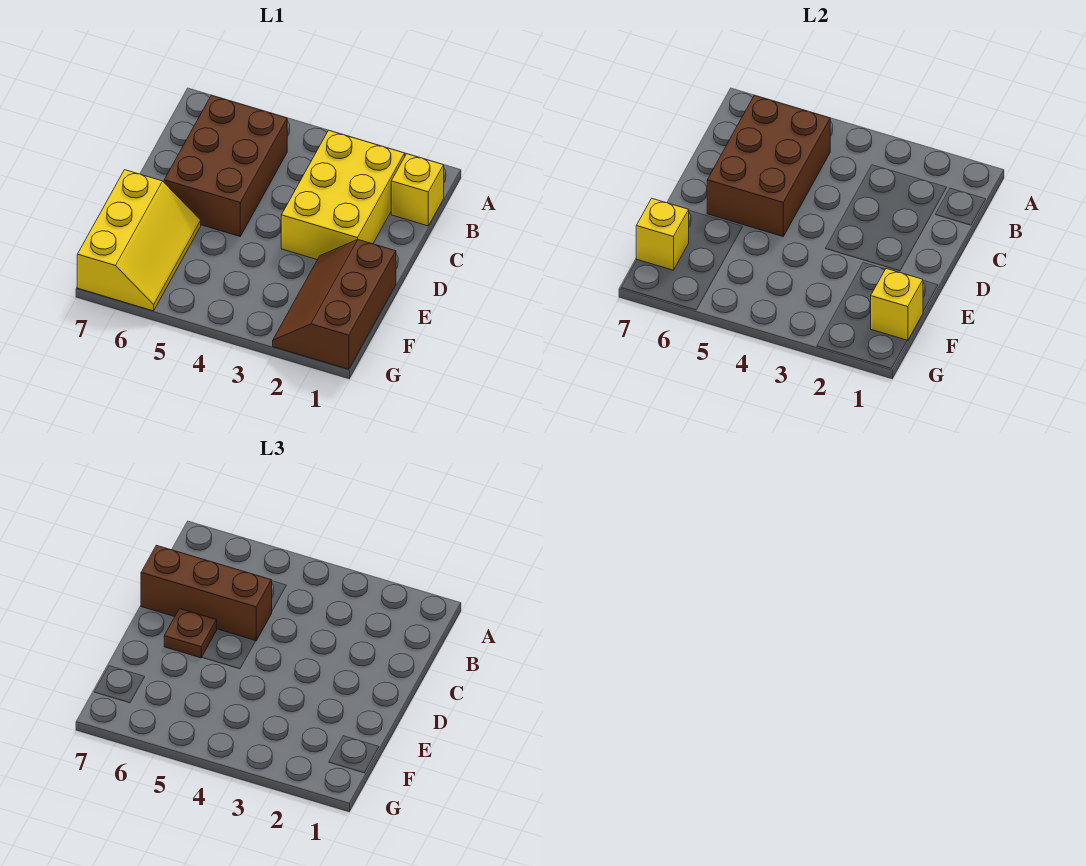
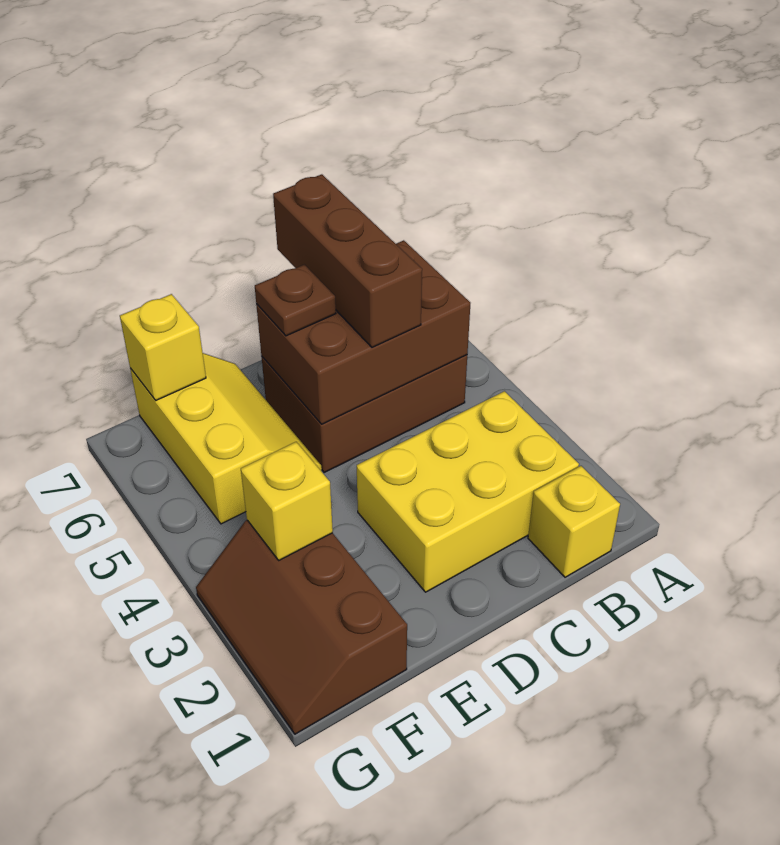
brown 2x3 slope [273,240,396,369] -> brown 2x3 slope turned to [196,520,407,734]
yellow 2x3 slope [77,170,201,311] -> yellow 2x3 slope turned to [130,353,322,524]
yellow 1x1 brick [871,269,923,341] -> yellow 1x1 brick moved to [241,442,333,560]

